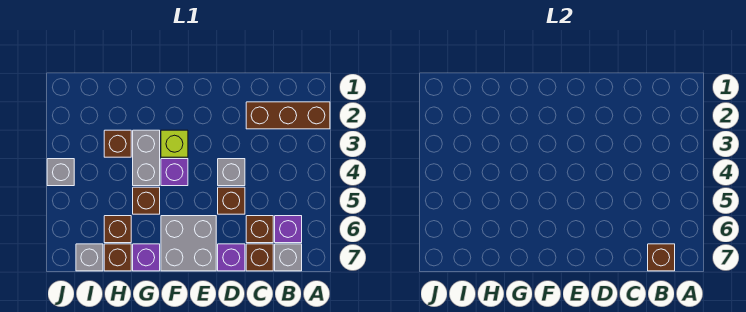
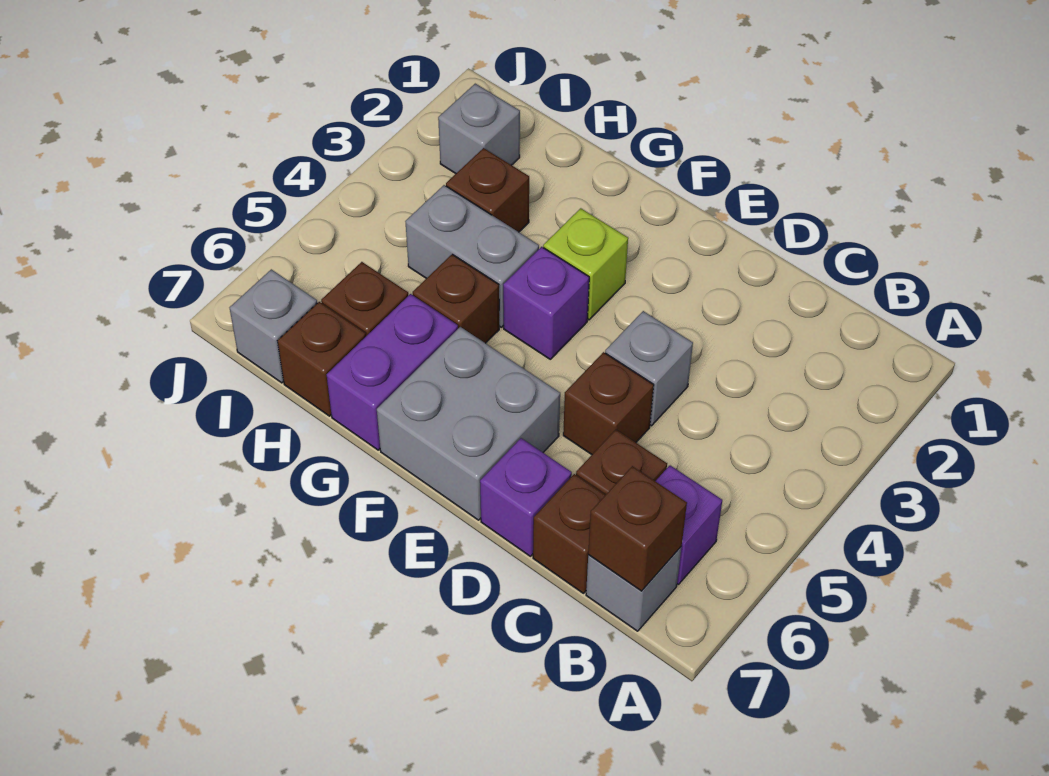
brown 1x3 brick [246,102,330,129] -> none
grey 1x2 brick [133,130,160,186] -> grey 1x2 brick turned to [405,185,539,327]
purple 1x1 brick [133,244,160,271] -> purple 1x2 brick [327,294,458,450]
grey 1x1 brick [47,159,74,186] -> grey 1x1 brick moved to [438,84,520,174]

